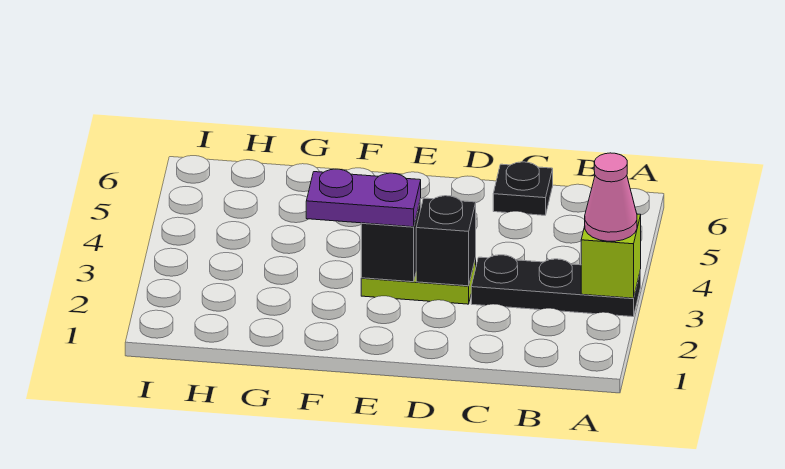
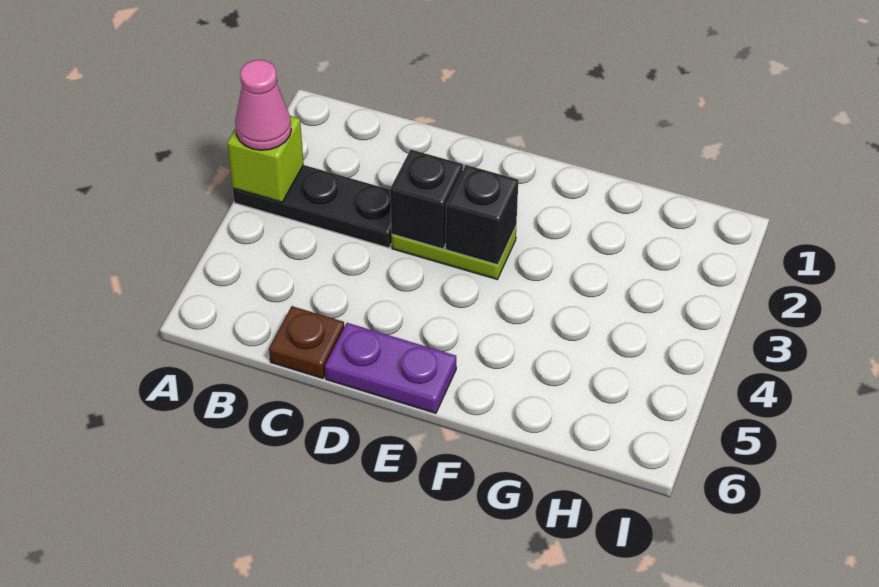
black 1x1 plate [493,162,553,215] -> brown 1x1 plate [269,306,344,378]
purple 1x2 plate [306,169,421,227] -> purple 1x2 plate moved to [325,323,456,413]

